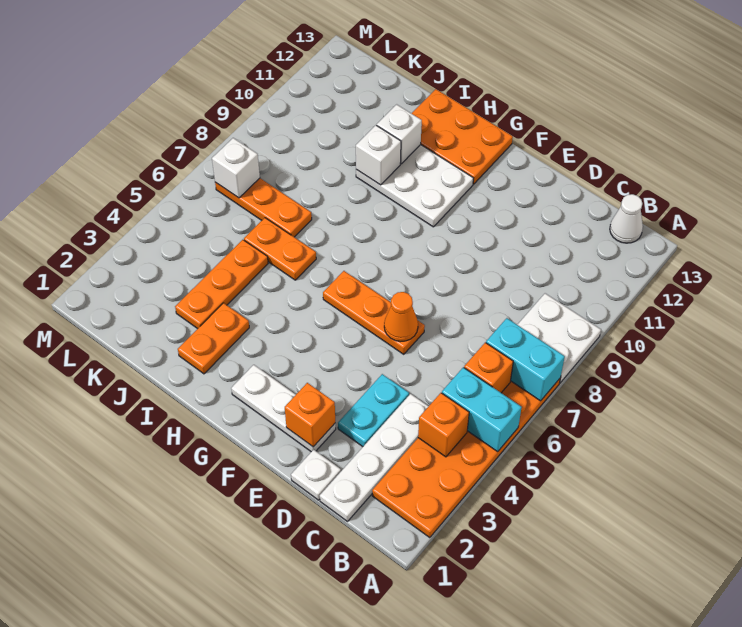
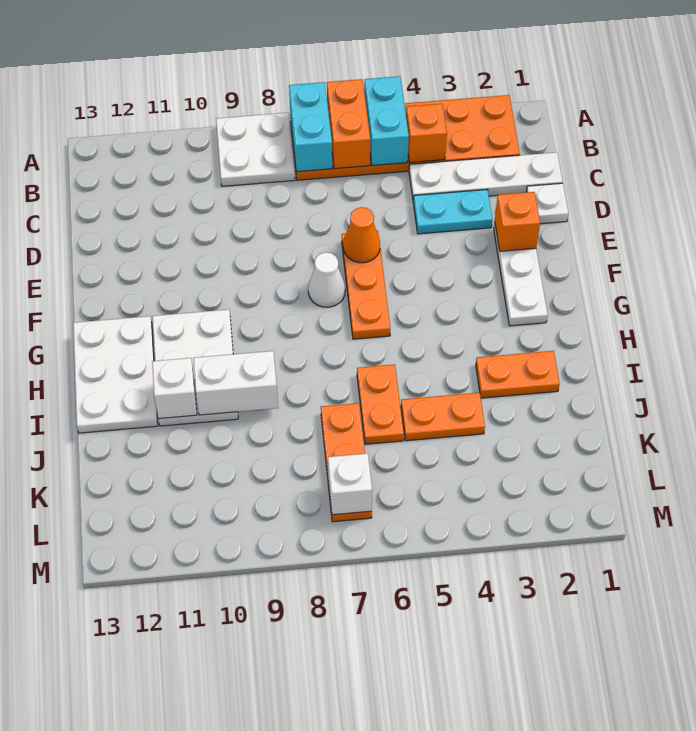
orange 1x1 brick [464,343,513,393] -> orange 1x2 brick [327,79,370,169]
white 1x1 cone [610,194,643,243] -> white 1x1 cone moved to [308,252,345,307]
orange 2x3 plate [412,89,513,184] -> white 2x3 plate [73,316,158,433]
white 1x1 brick [356,125,401,185] -> white 1x2 brick [193,351,278,415]
orange 1x3 plate [175,240,268,329] -> orange 1x2 plate [401,393,485,441]

